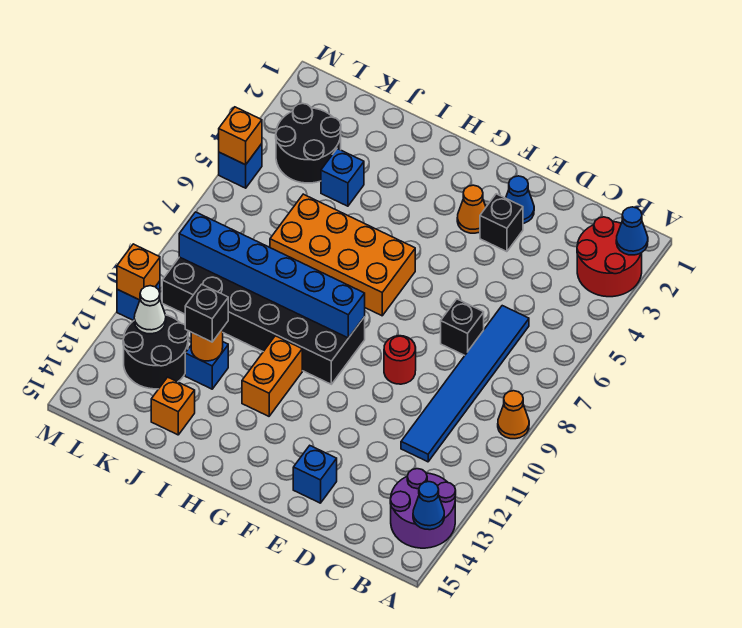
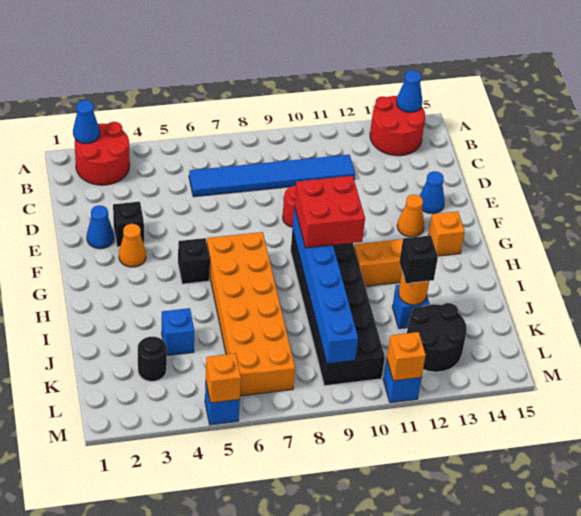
orange 1x1 cone [498,391,529,439] -> orange 1x1 cone moved to [397,195,424,237]
purple 2x2 round brick [390,469,456,548] -> red 2x2 round brick [370,96,425,156]
black 1x1 brick [441,299,484,355] -> black 1x1 brick moved to [178,238,210,284]
blue 1x1 brick [293,446,337,503] -> blue 1x1 cone [420,171,445,214]
orange 2x4 brick [270,194,415,316] -> orange 2x6 brick [207,232,295,396]
none -> red 2x2 brick [295,176,365,248]
orange 1x1 brick [151,377,195,435] -> orange 1x1 brick moved to [428,211,465,256]
black 2x2 round brick [276,103,341,183] -> black 1x1 round brick [138,337,167,381]
white 1x1 cone [134,286,166,334] -> none

